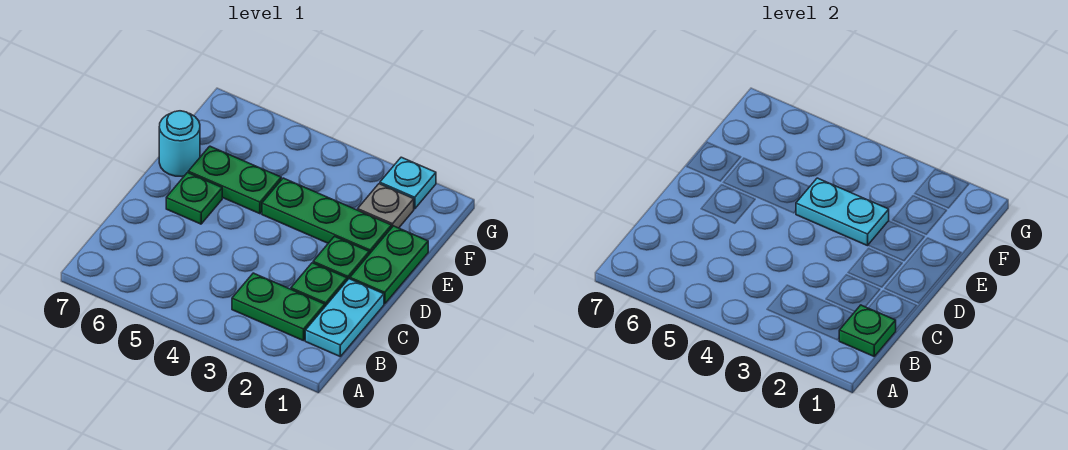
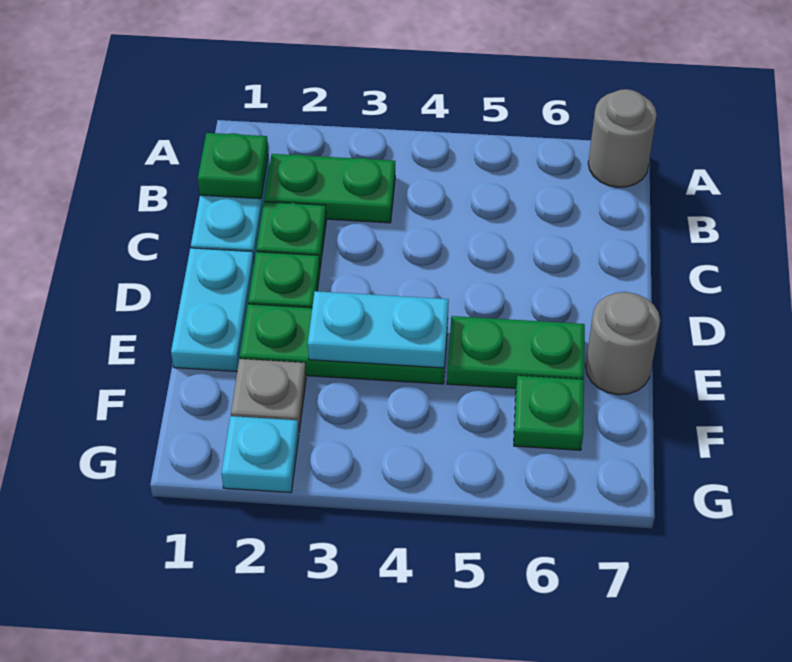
none -> grey 1x1 round brick [588,89,657,187]
green 1x2 plate [350,226,428,304] -> cyan 1x2 plate [171,248,254,371]
green 1x1 plate [166,173,222,224] -> green 1x1 plate moved to [514,376,584,450]
cyan 1x1 round brick [159,111,200,176] -> grey 1x1 round brick [586,292,660,395]

